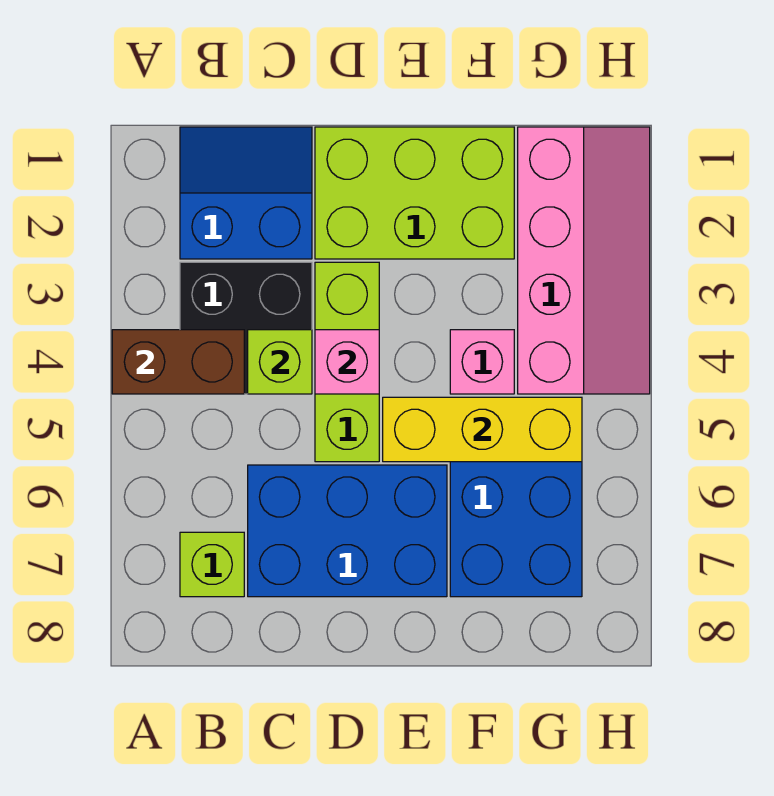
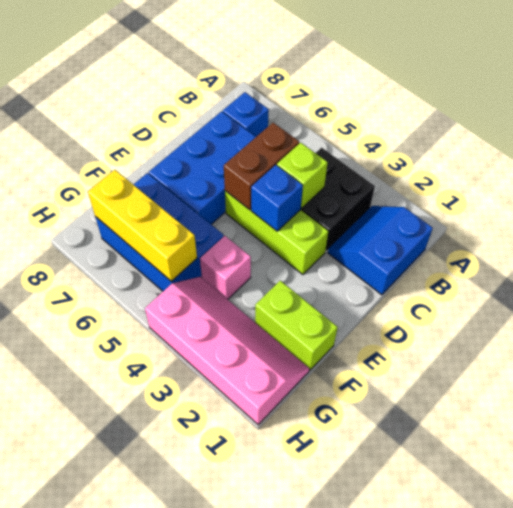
brown 1x2 brick [112,330,244,394] -> brown 1x2 brick moved to [224,123,299,210]
blue 2x2 slope [180,127,312,259] -> blue 2x2 slope turned to [328,206,433,295]
lime 1x1 brick [180,532,244,597] -> blue 1x1 brick [223,92,269,137]
lime 2x3 brick [315,127,514,259] -> lime 1x2 brick [255,281,338,370]
pink 1x1 brick [315,330,379,394] -> blue 1x1 brick [251,165,303,231]
yellow 1x3 brick [383,397,582,462] -> yellow 1x3 brick turned to [88,170,197,281]
pink 2x4 slope [518,127,650,394] -> pink 2x4 slope turned to [145,277,309,425]

